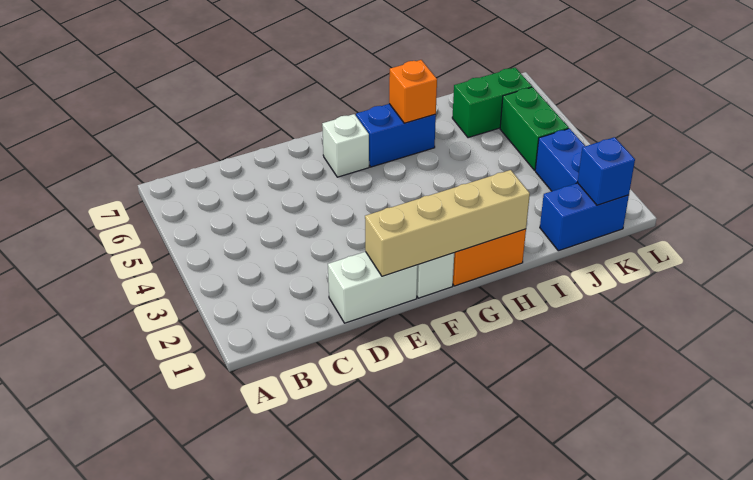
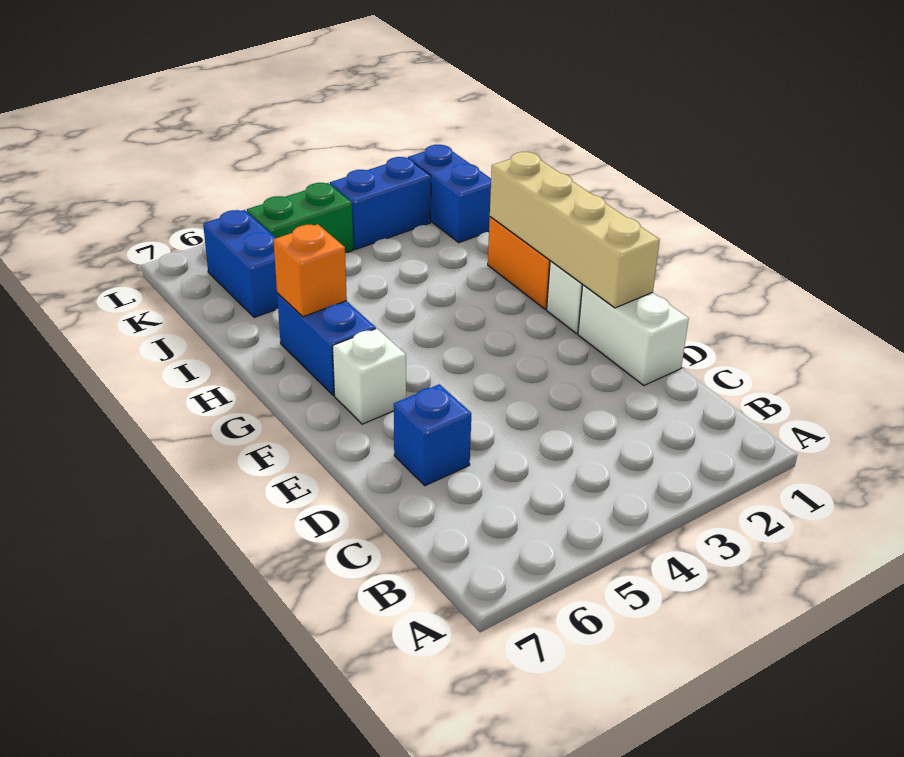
green 1x2 brick [452,68,532,138] -> blue 1x2 brick [203,210,278,318]
blue 1x1 brick [578,137,635,205] -> blue 1x1 brick moved to [394,384,471,486]

